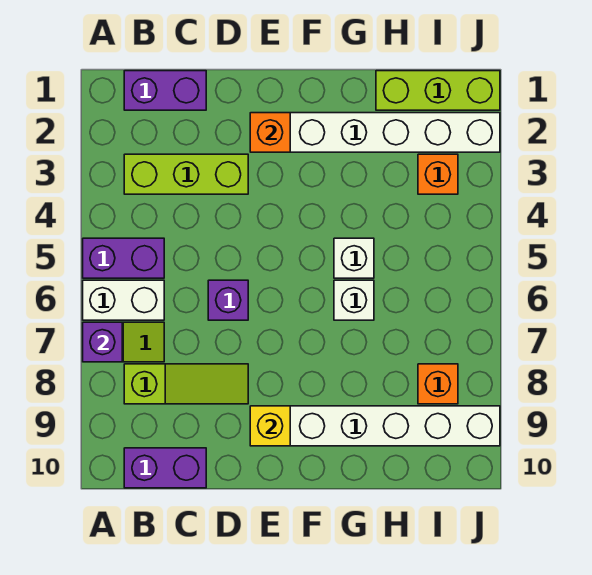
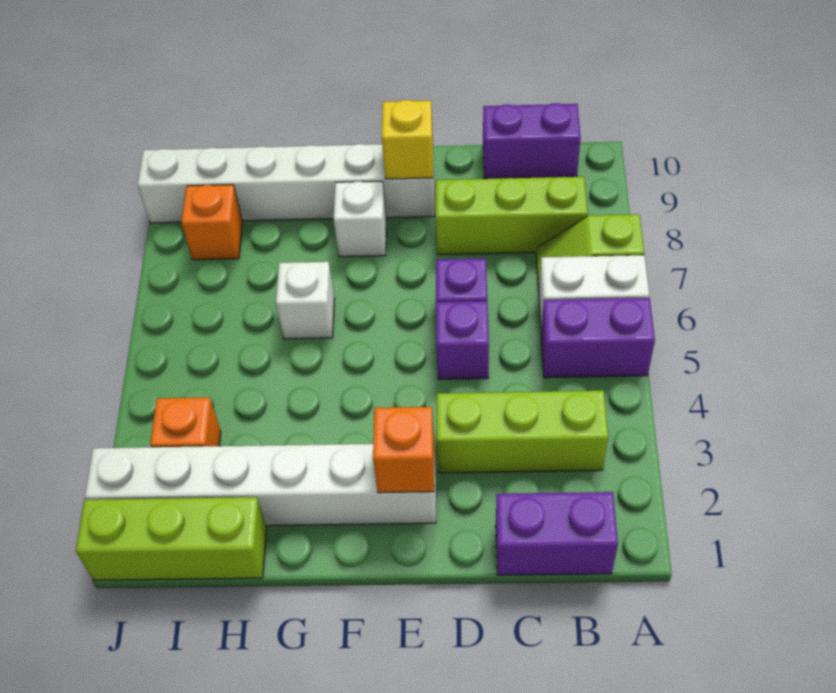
purple 1x1 brick [83,322,122,362] -> purple 1x1 brick moved to [436,301,489,379]
lime 1x3 slope [124,364,248,404] -> lime 1x3 brick [436,177,588,255]
white 1x1 brick [334,238,374,278] -> white 1x1 brick moved to [334,181,387,257]

